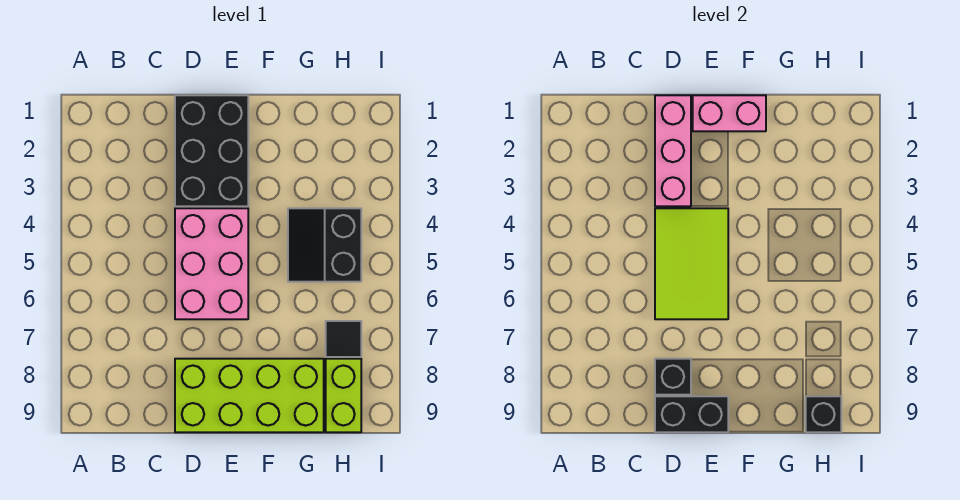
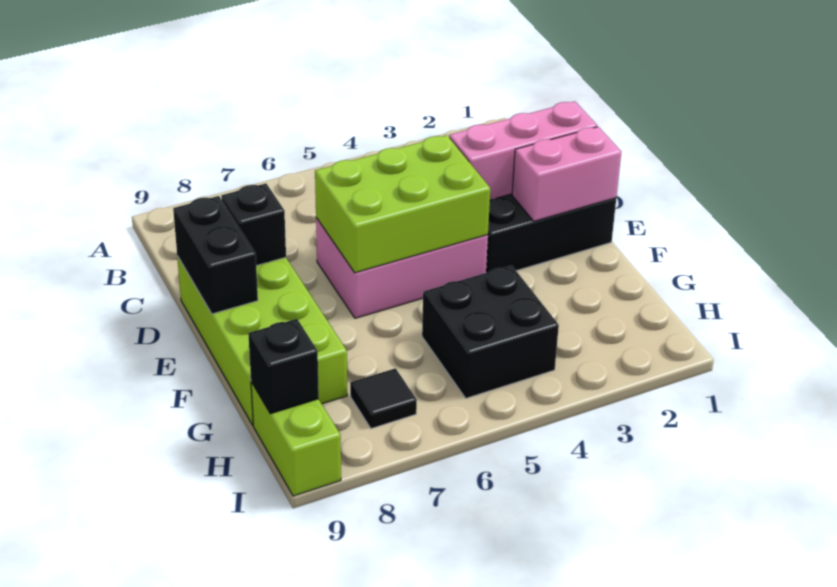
lime 2x3 tile [655,208,728,319] -> lime 2x3 brick [315,135,490,273]
pink 1x2 brick [693,95,766,131] -> pink 1x2 brick turned to [512,127,621,221]
black 2x2 slope [288,208,361,282] -> black 2x2 brick [422,265,559,398]
lime 1x2 brick [326,359,361,432] -> lime 1x2 brick turned to [251,382,341,496]

